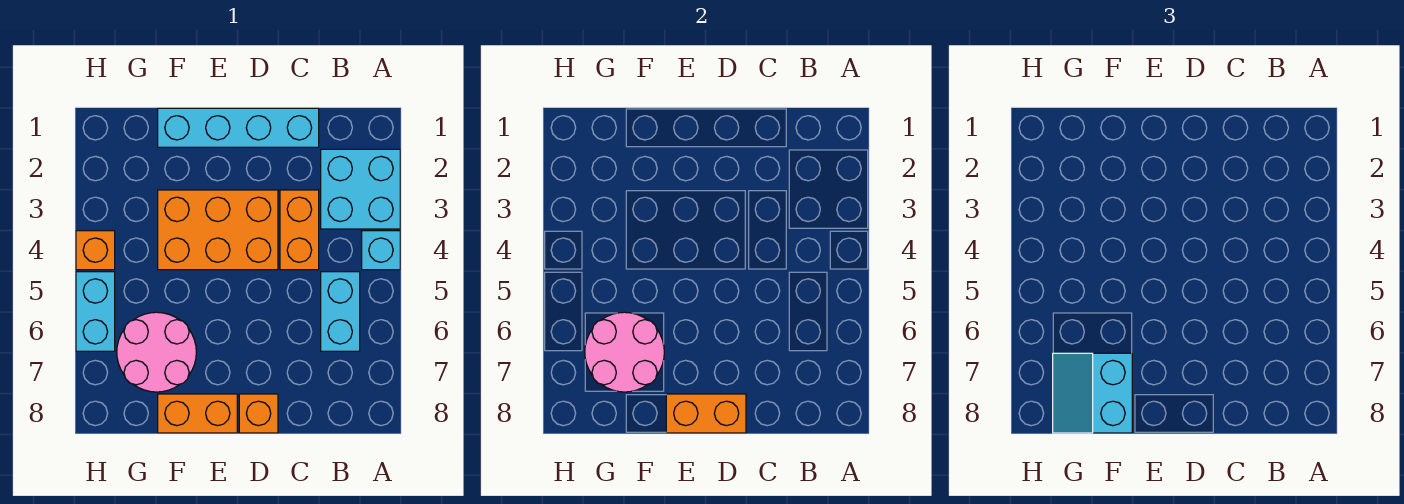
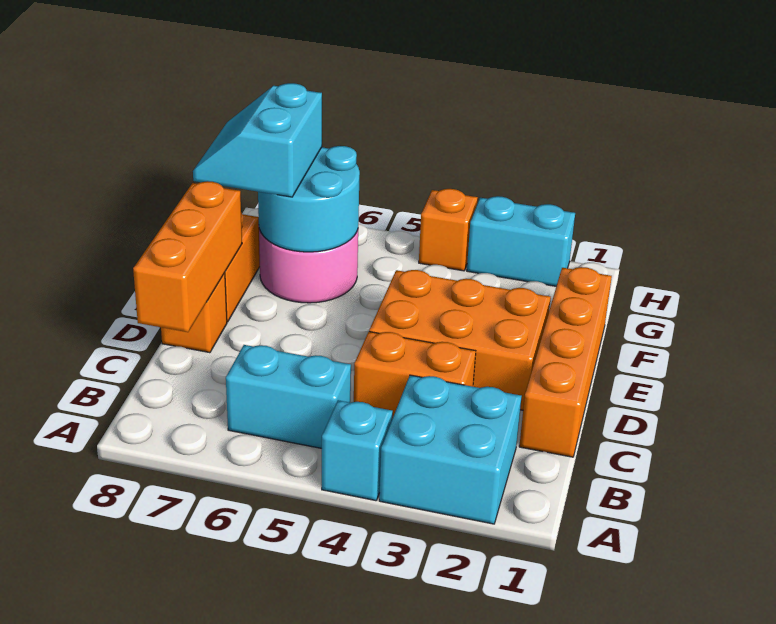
cyan 1x4 brick [158,108,319,147] -> orange 1x4 brick [519,267,612,457]
orange 2x3 brick [158,190,278,270] -> orange 2x3 brick turned to [369,270,551,410]
orange 1x2 brick [666,394,746,433] -> orange 1x3 brick [133,181,242,332]
pink 2x2 round brick [585,312,664,392] -> cyan 2x2 round brick [258,146,360,252]
cyan 2x2 slope [1053,353,1132,433] -> cyan 2x2 slope turned to [193,83,322,197]
cyan 1x2 brick [76,272,115,351] -> cyan 1x2 brick moved to [467,196,575,286]

